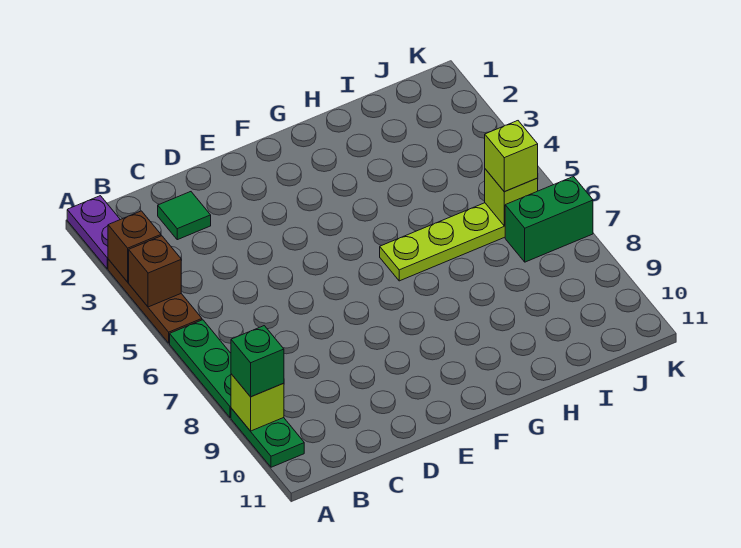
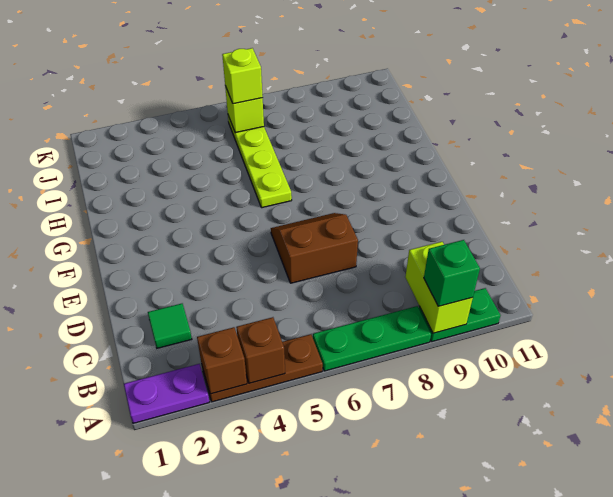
lime 1x1 brick [231,374,284,431] -> lime 1x2 brick [405,242,473,333]
none -> brown 2x2 slope [271,213,358,283]
green 1x2 brick [505,177,593,262] -> none

